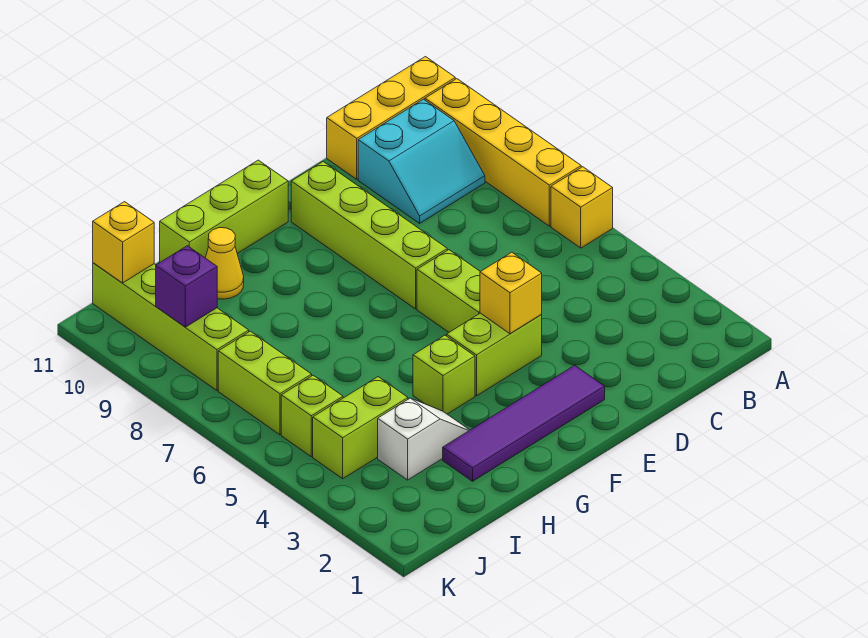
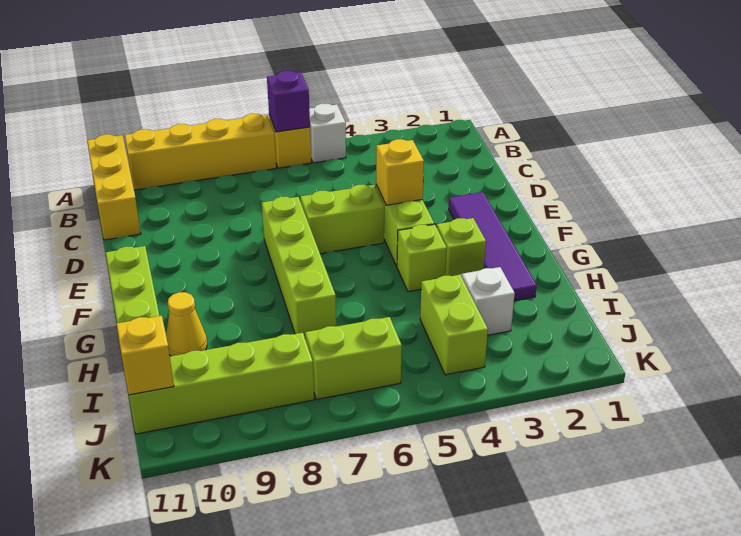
none -> white 1x1 brick [309,104,346,163]
cyan 2x2 slope [358,99,485,223] -> none
lime 1x4 brick [291,162,447,309] -> lime 1x4 brick turned to [262,197,336,337]
lime 1x1 brick [281,375,343,457] -> lime 1x1 brick moved to [437,218,486,276]
purple 1x1 brick [156,246,217,327] -> purple 1x1 brick moved to [267,71,310,132]

